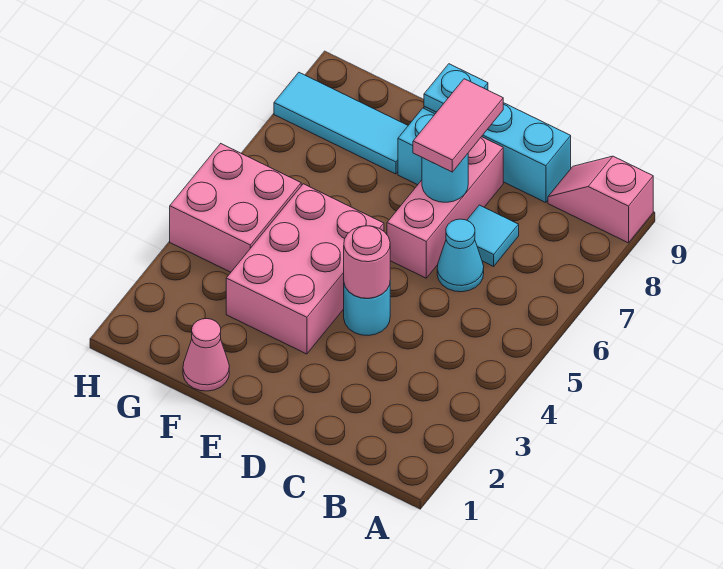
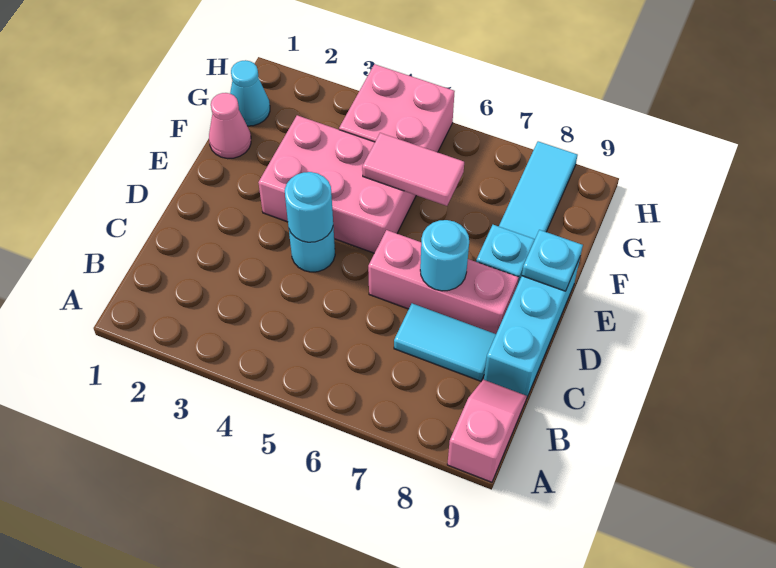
cyan 1x1 cone [437,219,484,292] -> cyan 1x1 cone moved to [230,60,270,126]
cyan 1x1 tile [467,205,519,266] -> cyan 1x2 tile [394,303,496,381]
pink 1x1 round brick [344,226,390,298] -> cyan 1x1 round brick [285,172,333,242]
pink 1x2 tile [413,79,503,172] -> pink 1x2 tile moved to [362,133,464,206]

